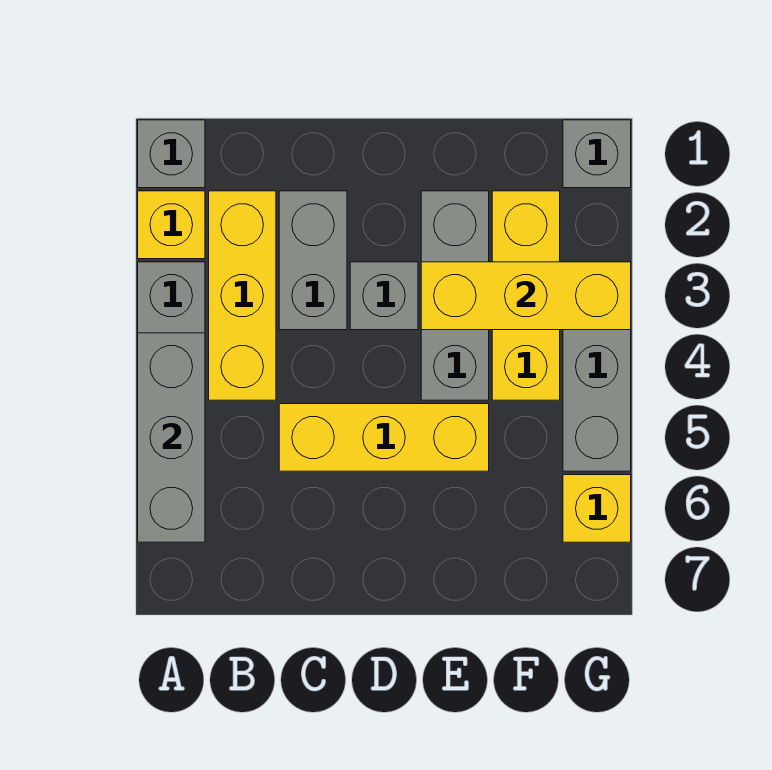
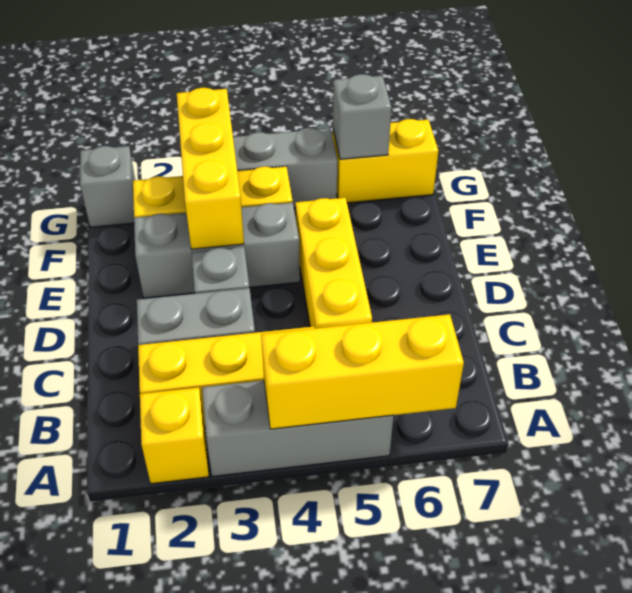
grey 1x1 brick [138,120,205,188] -> grey 1x1 brick moved to [333,74,392,159]
grey 1x3 brick [138,333,205,542] -> yellow 1x3 brick [261,314,464,429]
yellow 1x1 brick [563,475,631,542] -> yellow 1x2 brick [333,119,438,203]

